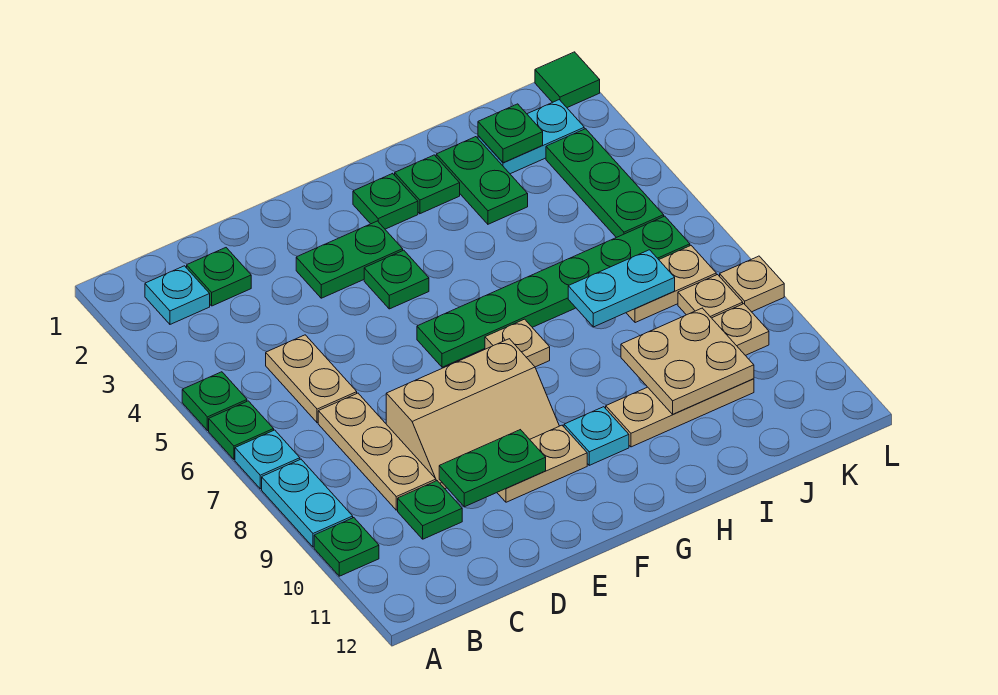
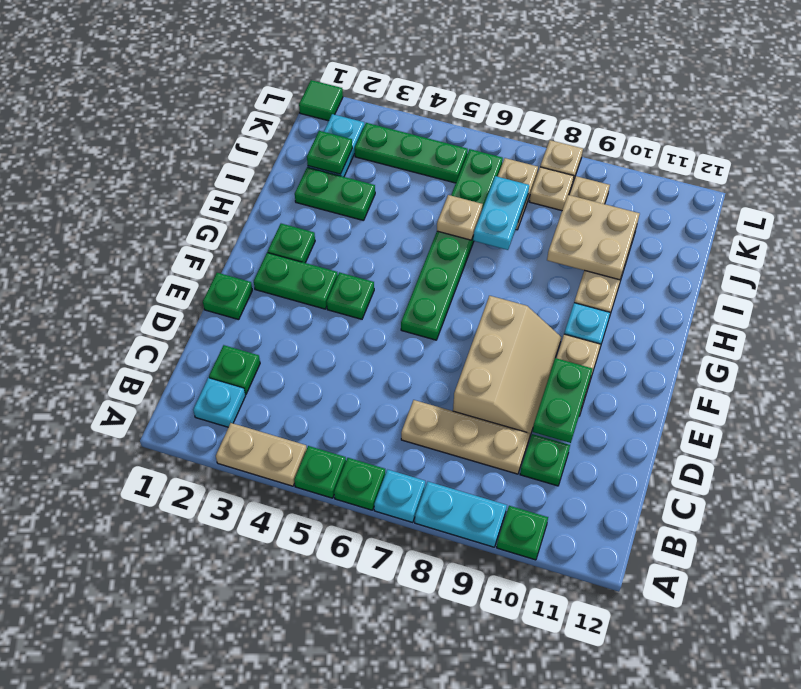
tan 1x2 plate [266,335,357,423] -> tan 1x2 plate moved to [216,423,307,486]
green 1x2 plate [296,221,403,298] -> green 1x2 plate turned to [254,253,338,309]
tan 1x1 plate [485,319,550,367] -> tan 1x1 plate moved to [437,195,483,240]
green 1x1 plate [395,155,460,214] -> green 1x1 plate moved to [203,273,252,320]

